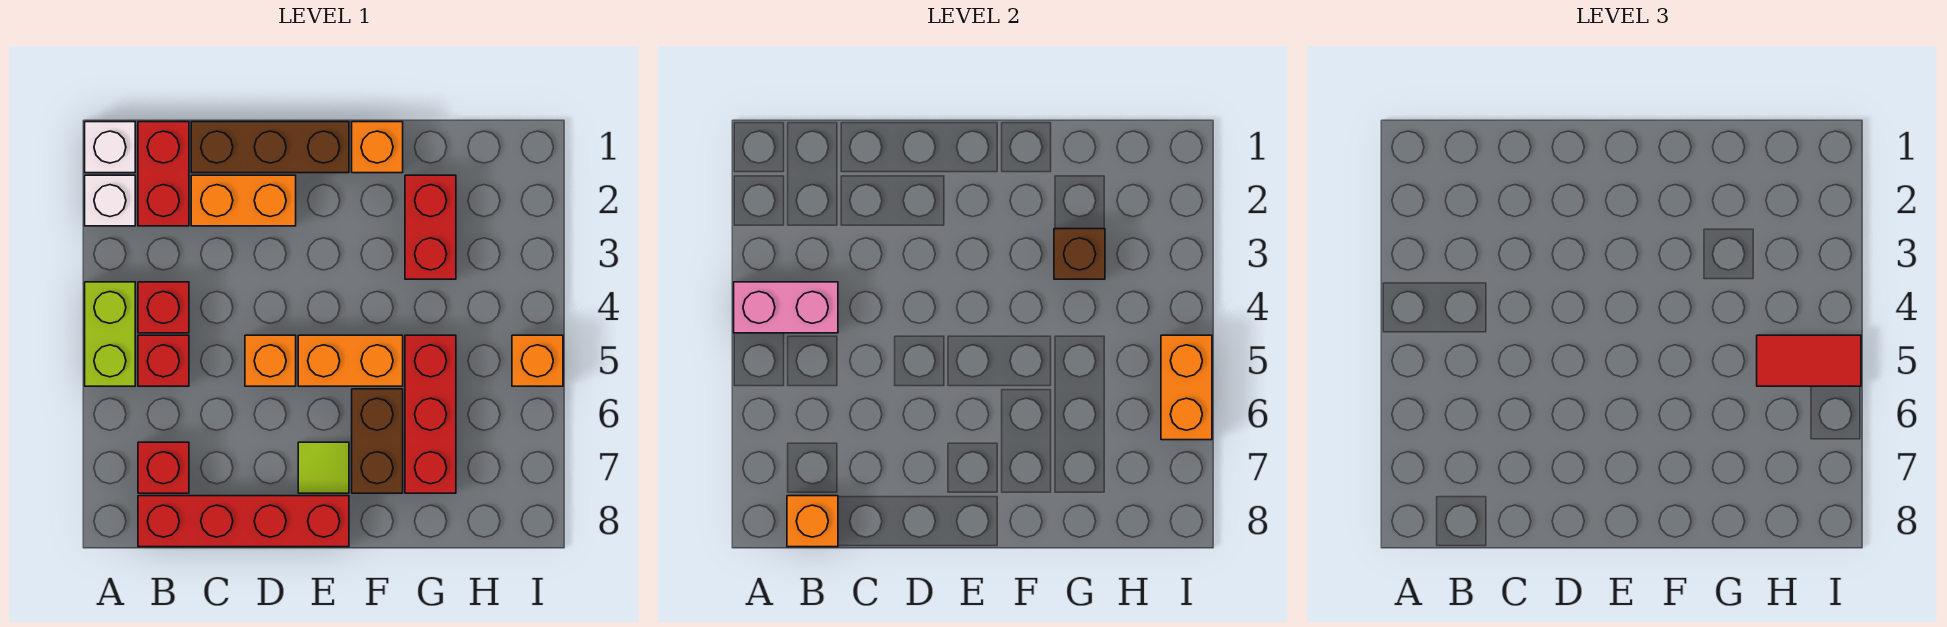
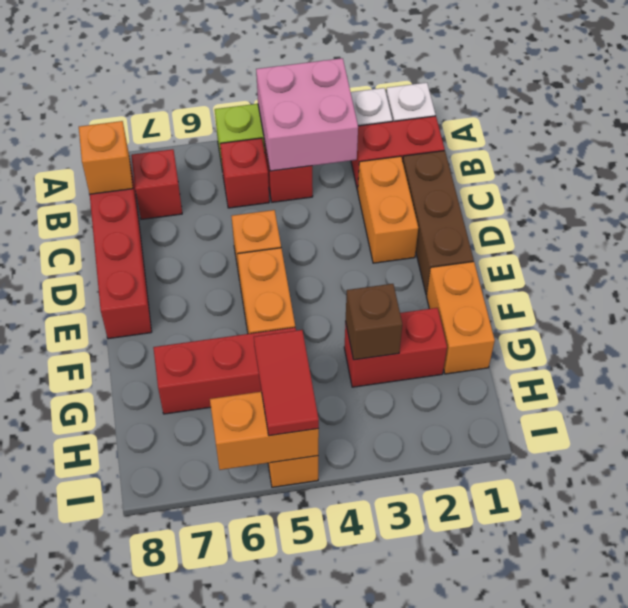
pink 1x2 brick [734,282,838,333] -> pink 2x2 brick [256,58,358,171]
lime 1x1 tile [298,442,349,493] -> none
orange 1x1 brick [352,122,403,173] -> orange 1x2 brick [426,262,495,374]
brown 1x2 brick [352,389,403,493] -> none

